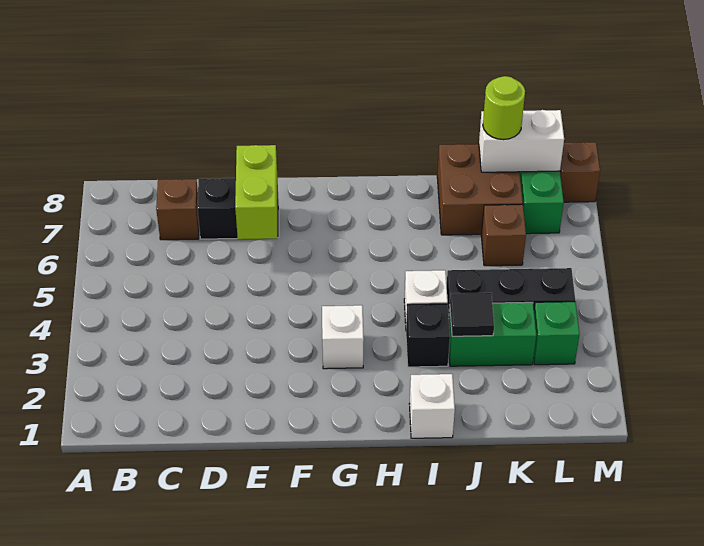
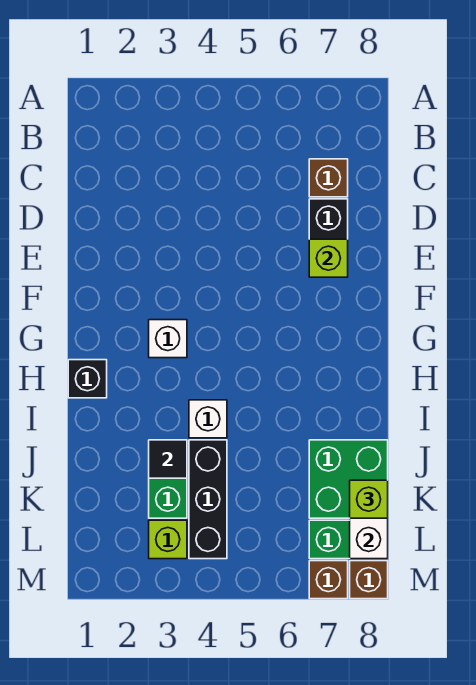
lime 1x2 brick [235,145,277,239] -> lime 1x1 brick [309,239,348,277]
white 1x1 brick [409,374,455,438] -> none
black 1x1 brick [406,304,450,367] -> black 1x1 brick moved to [68,360,107,398]
brown 2x2 brick [437,144,523,235] -> green 2x2 brick [309,440,388,518]
brown 1x1 brick [481,204,526,266] -> brown 1x1 brick moved to [309,561,348,599]
lime 1x1 round brick [483,76,525,140] -> lime 1x1 brick [350,480,388,518]
green 1x1 brick [534,302,579,365] -> lime 1x1 brick [149,520,187,559]

